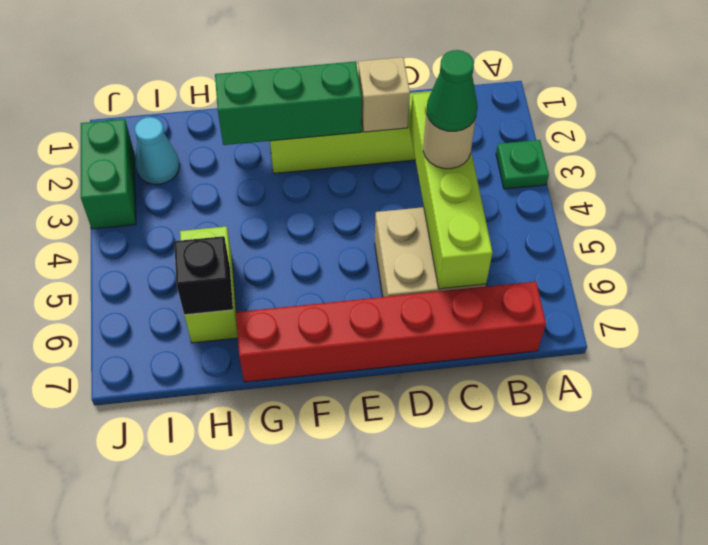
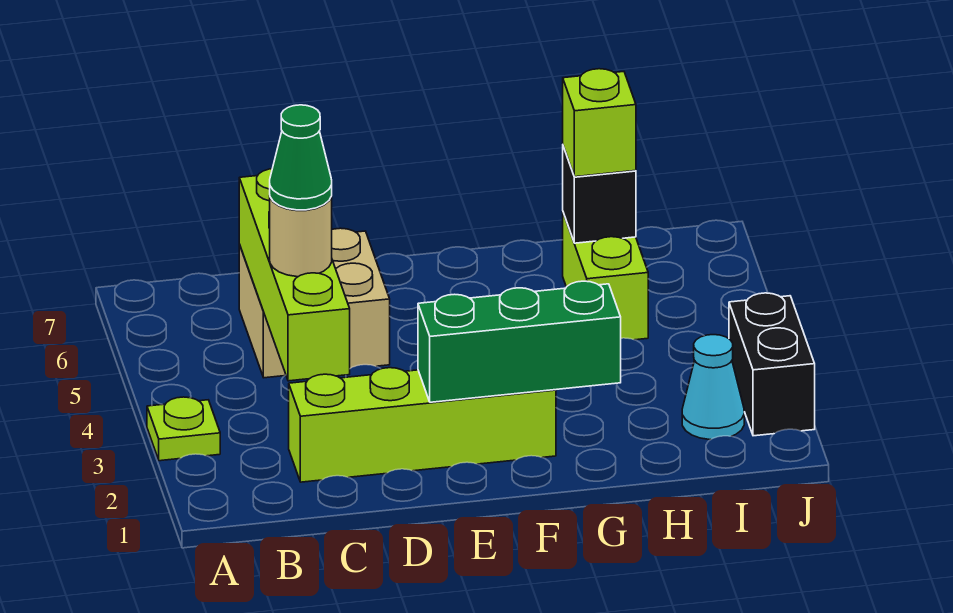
green 1x1 plate [496,140,549,189] -> lime 1x1 plate [147,397,220,461]
red 1x6 brick [236,281,546,382] -> none
tan 1x1 brick [358,57,410,132] -> none
none -> lime 1x1 brick [563,69,636,177]
green 1x2 brick [81,119,136,229] -> black 1x2 brick [729,293,815,436]

